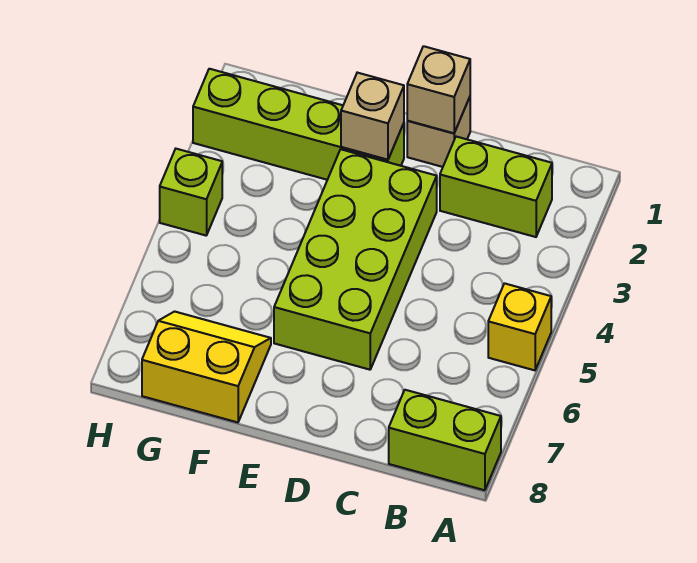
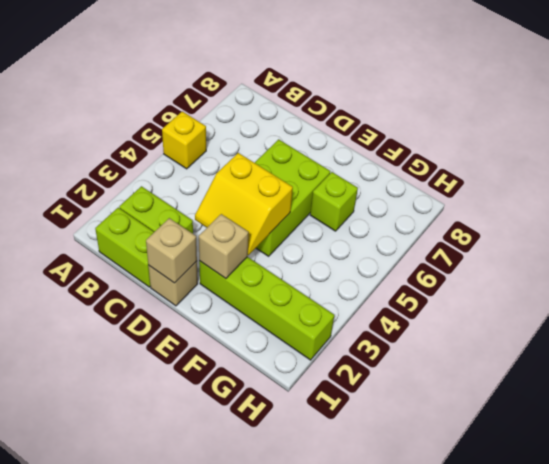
lime 1x2 brick [389,390,501,490] -> lime 1x2 brick moved to [95,208,154,287]
lime 2x4 brick [274,149,437,370] -> lime 2x3 brick [255,139,330,256]
yellow 2x2 slope [142,312,271,422] -> yellow 2x2 slope moved to [195,153,293,255]
lime 1x1 brick [160,149,222,235] -> lime 1x1 brick moved to [310,172,358,231]

